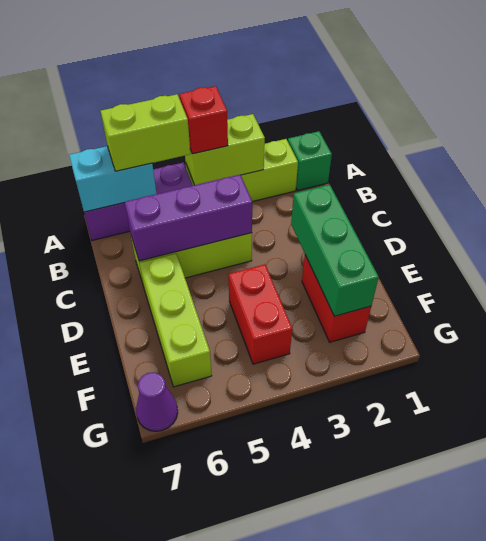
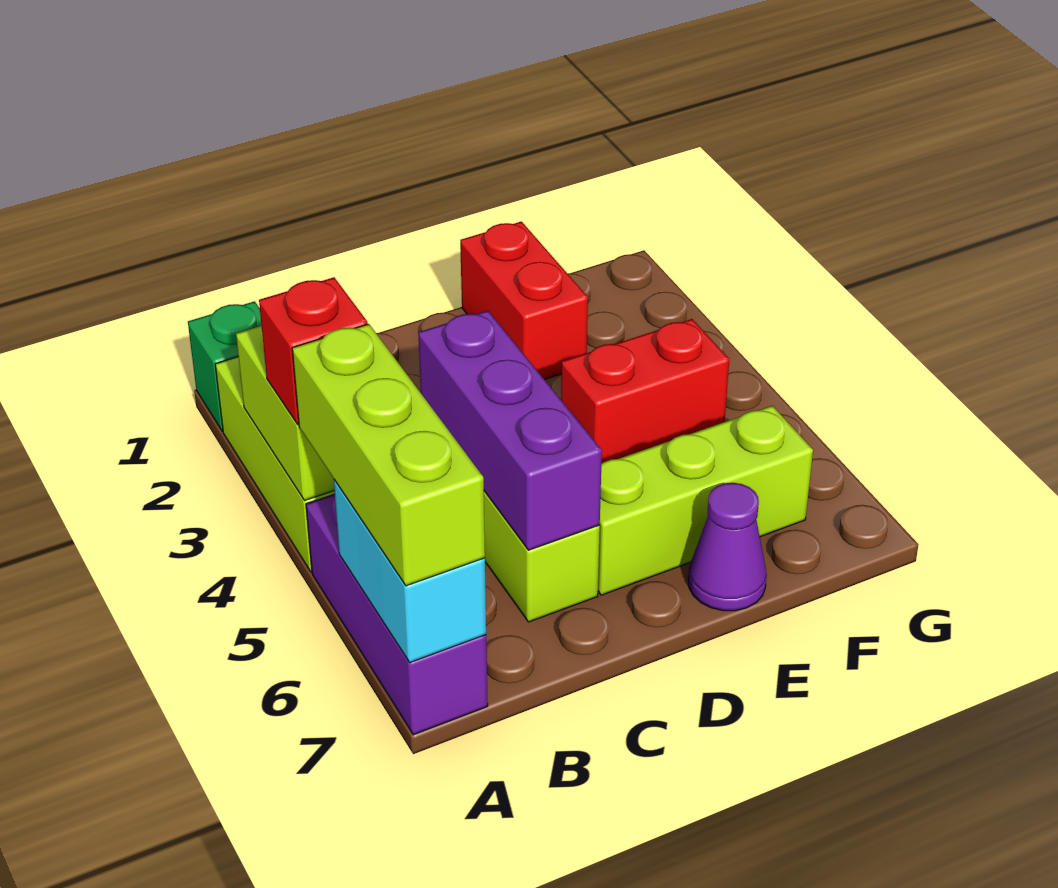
lime 1x2 brick [101,94,190,171] -> lime 1x3 brick [292,324,485,586]
green 1x3 brick [291,184,379,316] -> none
red 1x2 brick [302,255,371,342] -> red 1x2 brick turned to [460,222,588,380]
purple 1x1 cone [136,372,178,431] -> purple 1x1 cone moved to [688,483,767,611]

